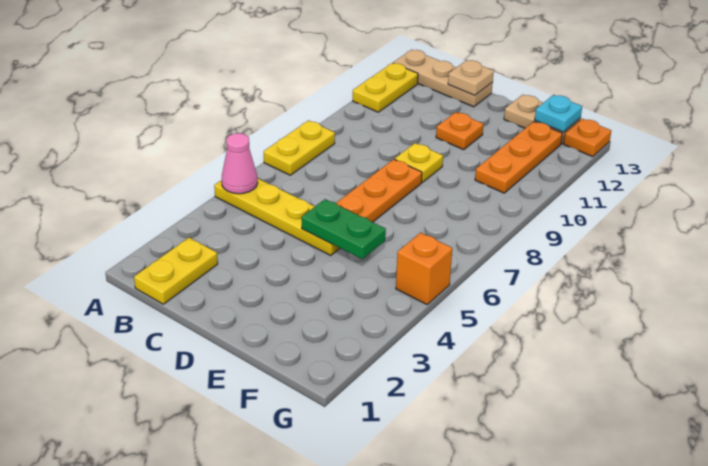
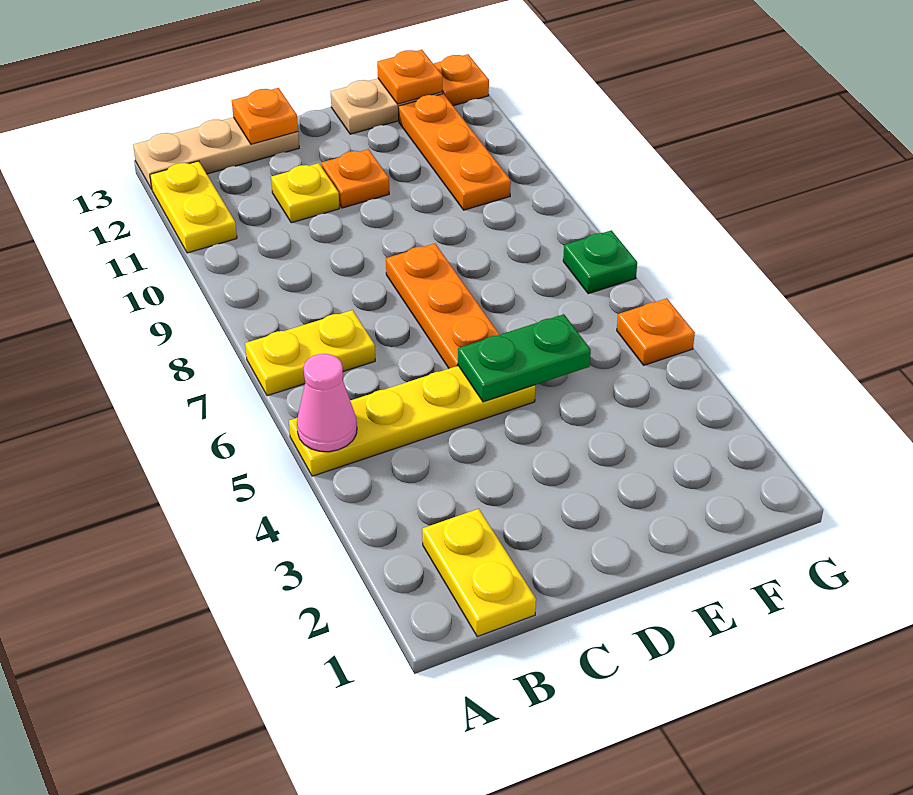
yellow 1x2 plate [264,120,335,175] -> yellow 1x2 plate turned to [245,310,375,396]
tan 1x1 plate [448,60,494,95] -> orange 1x1 plate [232,88,298,144]
yellow 1x1 plate [395,143,443,182] -> yellow 1x1 plate moved to [271,163,340,223]
cyan 1x1 plate [535,95,582,132] -> orange 1x1 plate [377,50,442,104]
orange 1x1 brick [396,233,452,304] -> orange 1x1 plate [617,298,695,365]
none -> green 1x1 plate [563,230,637,294]

